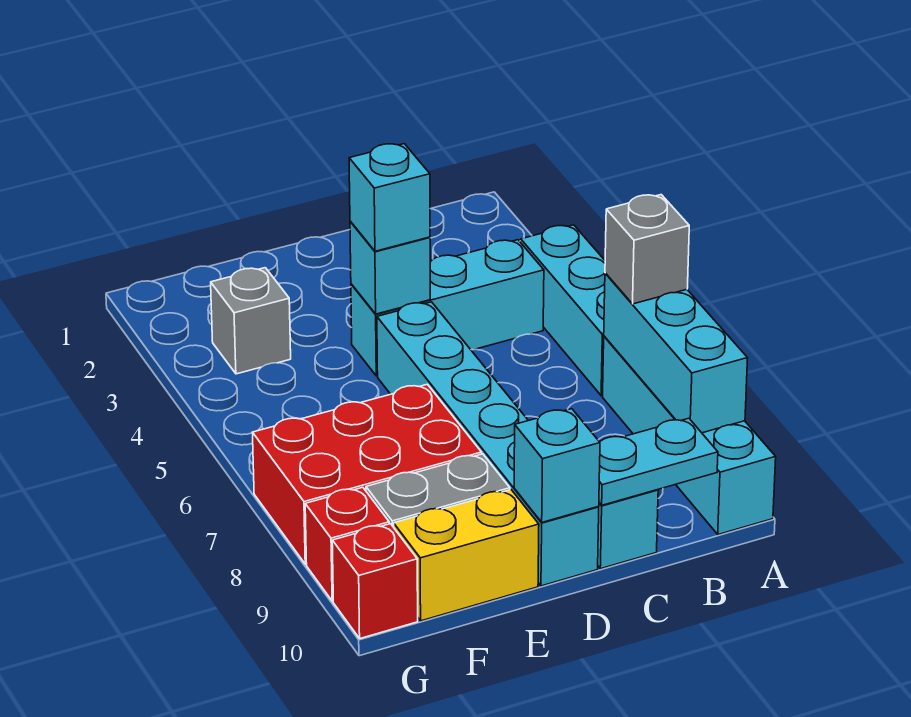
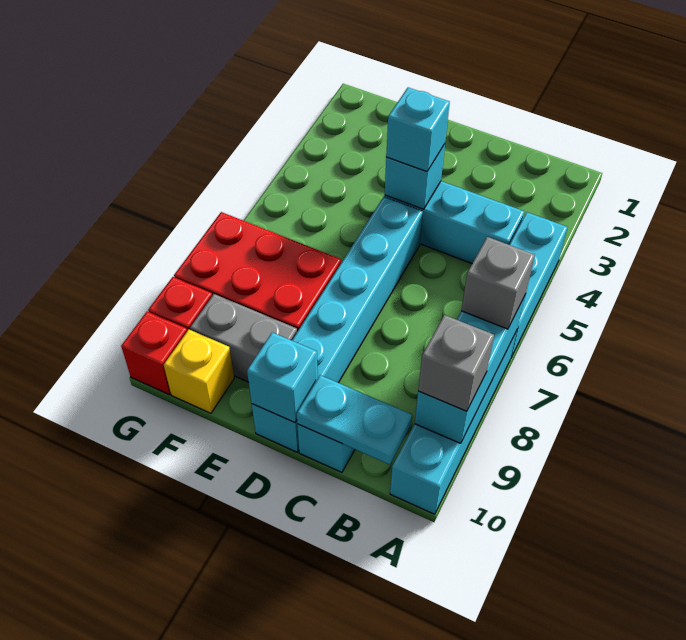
yellow 1x2 brick [394,490,539,621] -> yellow 1x1 brick [164,330,234,413]
grey 1x1 brick [211,268,291,374] -> grey 1x1 brick moved to [418,315,494,411]

